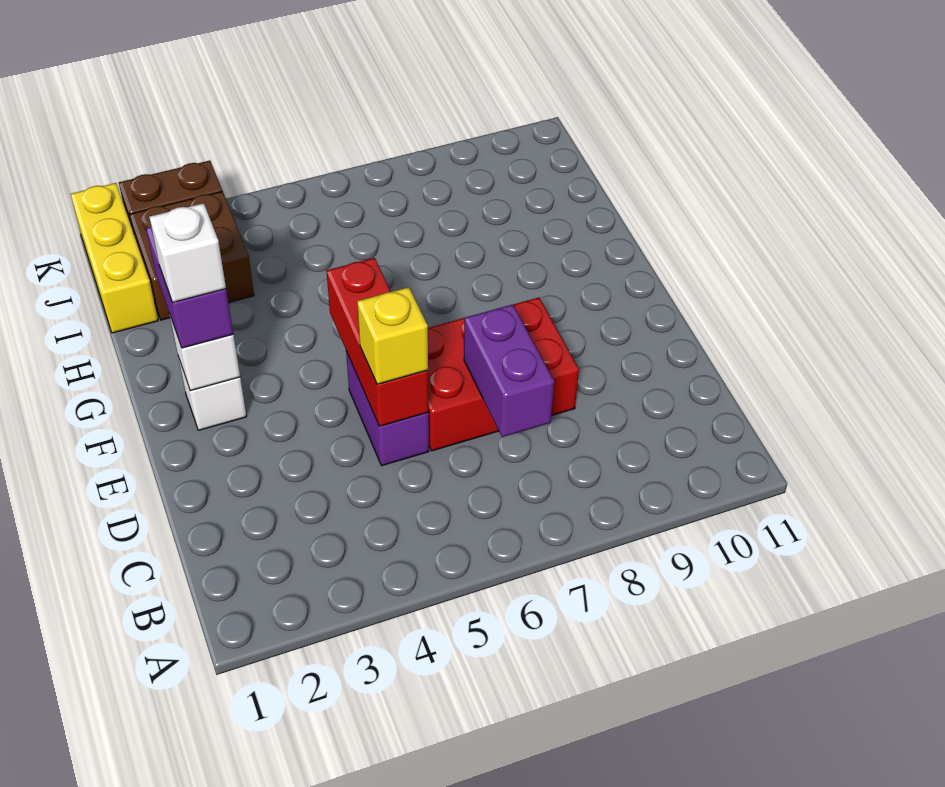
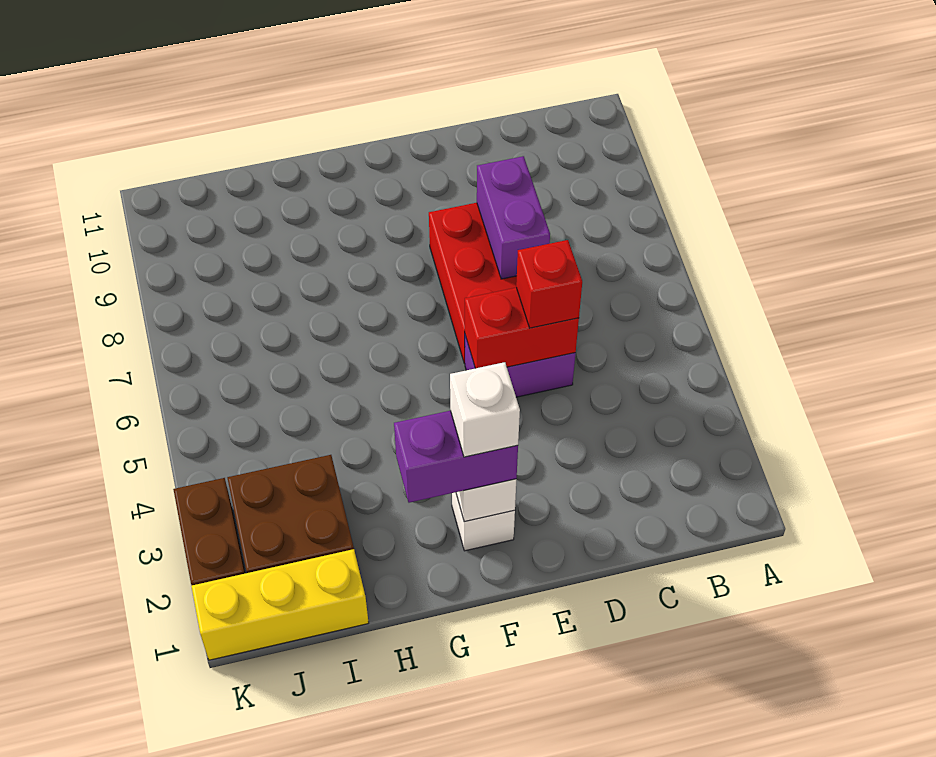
purple 1x2 brick [464,305,554,437] -> purple 1x2 brick turned to [477,156,550,279]
red 1x3 brick [326,258,429,426] -> red 1x2 brick [465,288,579,368]
yellow 1x1 brick [357,287,428,384] -> red 1x1 brick [516,240,582,328]

